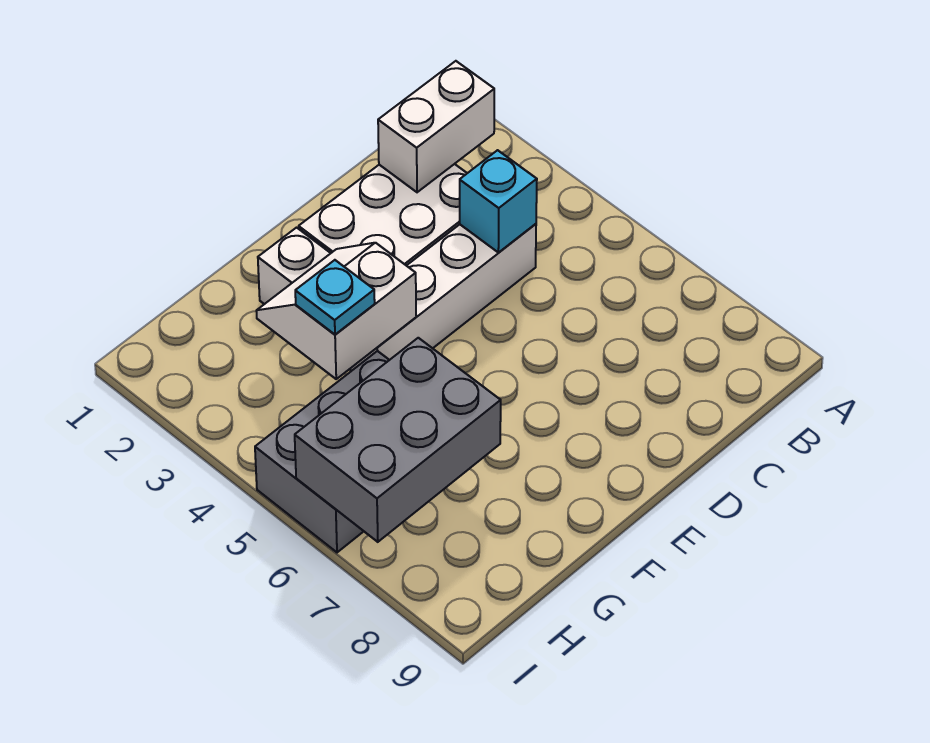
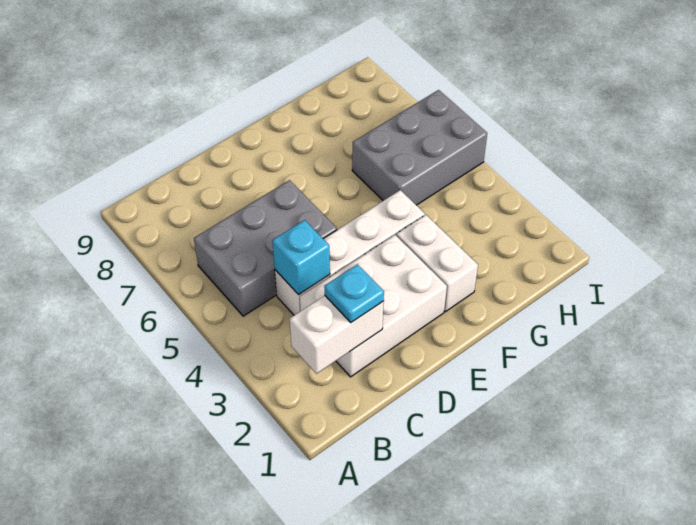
white 2x2 slope [256,243,416,379] -> none
cyan 1x1 plate [295,260,375,334] -> cyan 1x1 plate moved to [324,264,384,322]
grey 2x3 brick [295,338,501,542] -> grey 2x3 brick moved to [194,180,337,316]

